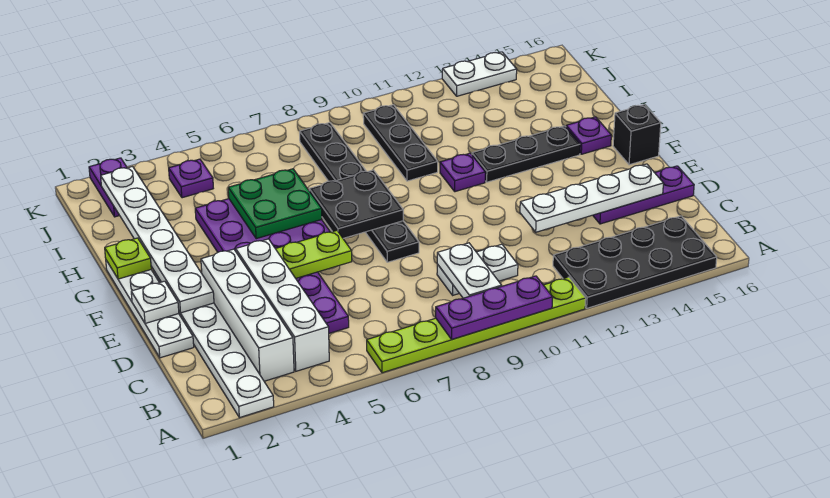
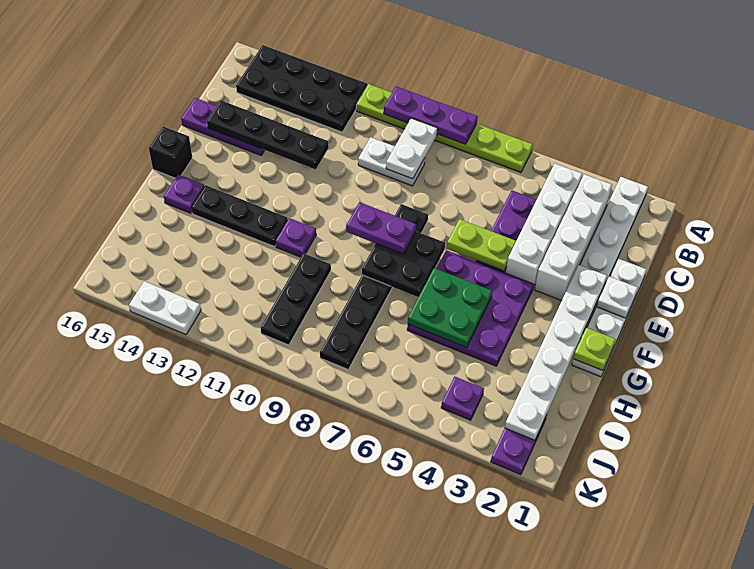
white 1x4 plate [520,164,663,232] -> black 1x4 plate [207,100,329,169]
none -> purple 1x2 plate [346,202,416,254]

